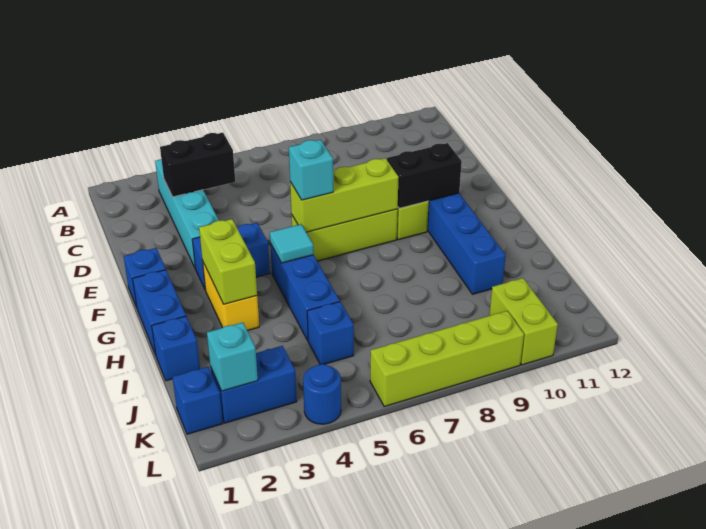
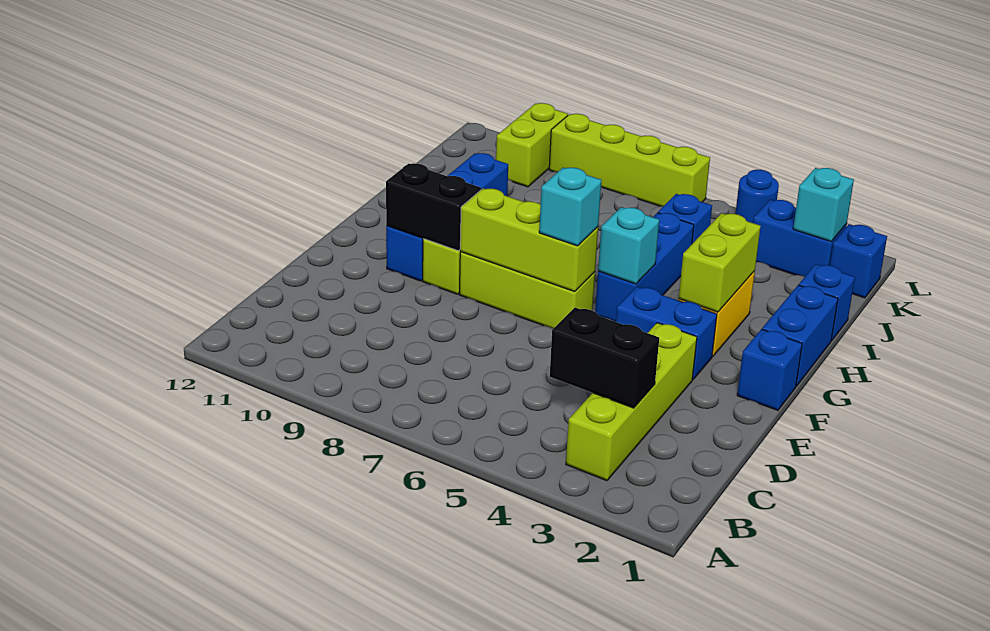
cyan 1x4 brick [155,159,219,269] -> lime 1x4 brick [566,323,697,481]
cyan 1x1 tile [270,224,314,263] -> cyan 1x1 brick [598,207,659,284]

